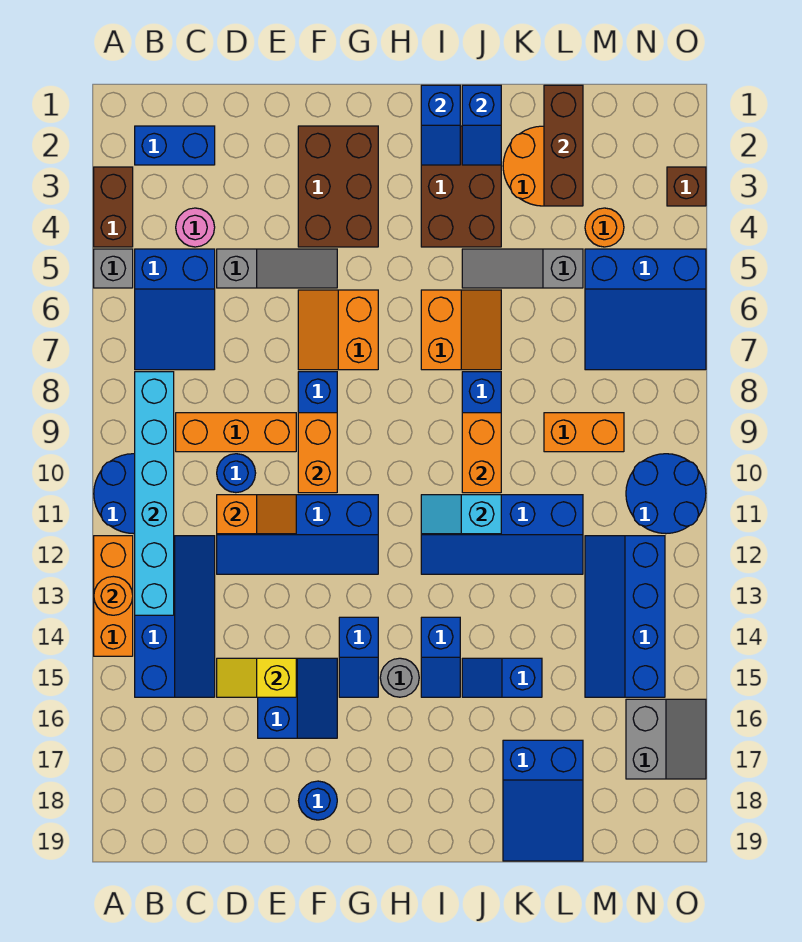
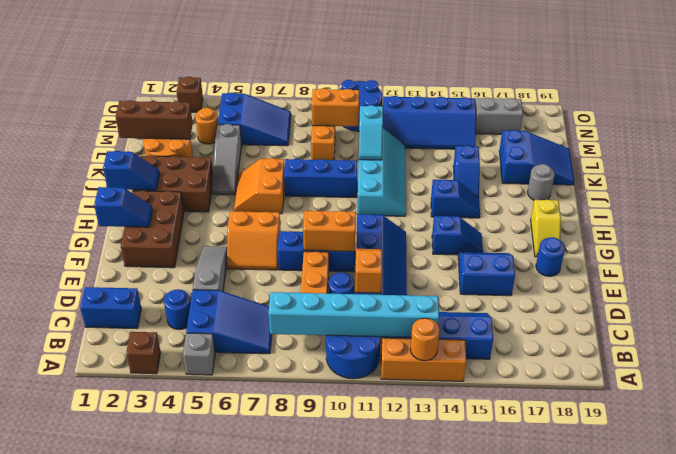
brown 1x2 brick [94,167,133,247] -> brown 1x1 brick [126,332,161,374]
blue 1x2 brick [135,126,215,165] -> blue 1x2 brick turned to [80,287,141,329]
pink 1x1 round brick [176,208,215,247] -> blue 1x1 round brick [164,289,191,330]
yellow 1x2 slope [217,658,296,697] -> yellow 1x2 slope moved to [531,200,561,257]
brown 2x3 brick [298,126,378,247] -> brown 2x3 brick turned to [121,191,184,268]
grey 1x1 round brick [380,658,419,697] -> grey 1x1 round brick moved to [528,164,555,200]
orange 2x2 slope [421,290,501,370] -> orange 2x2 slope turned to [234,158,285,214]
blue 2x4 slope [421,495,583,574] -> cyan 2x4 slope [357,129,406,216]
cyan 1x2 slope [421,495,501,534] -> cyan 1x2 slope moved to [359,105,383,160]
blue 1x2 slope [462,85,501,165] -> blue 1x2 slope moved to [94,187,152,227]
orange 1x2 brick [462,413,501,493] -> orange 1x2 brick moved to [312,88,359,126]
blue 3x3 slope [585,249,706,370] -> blue 2x3 slope [218,93,291,146]

